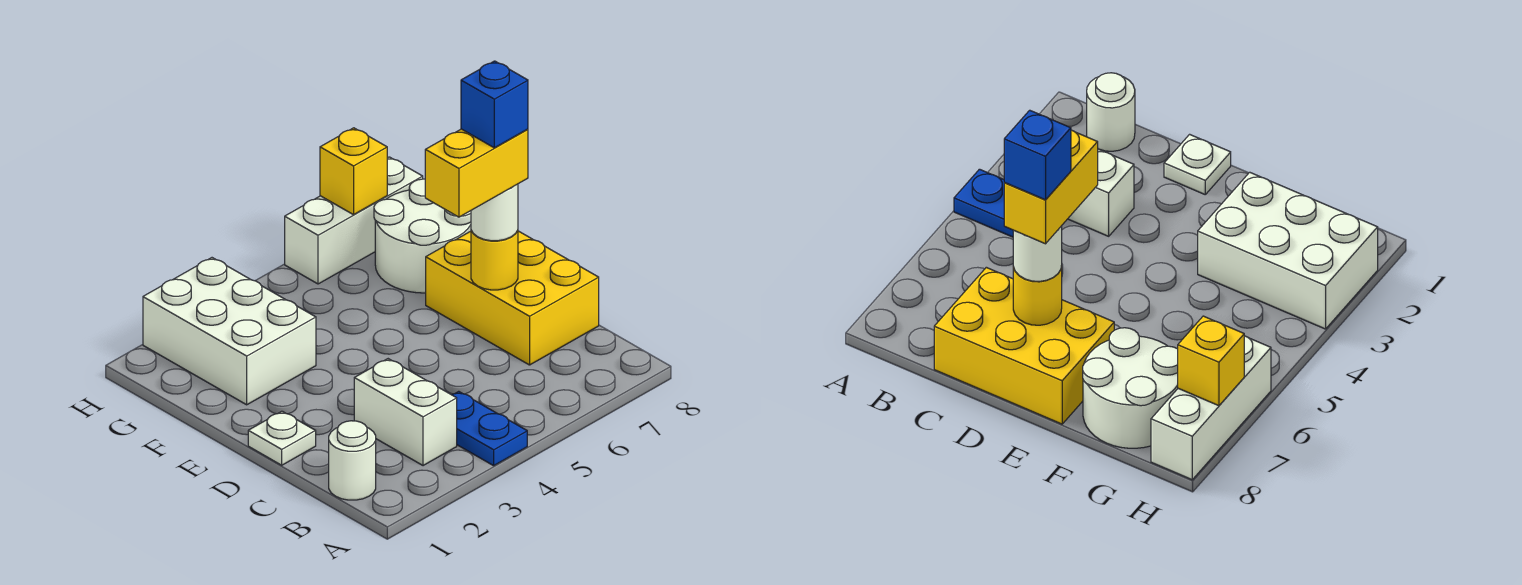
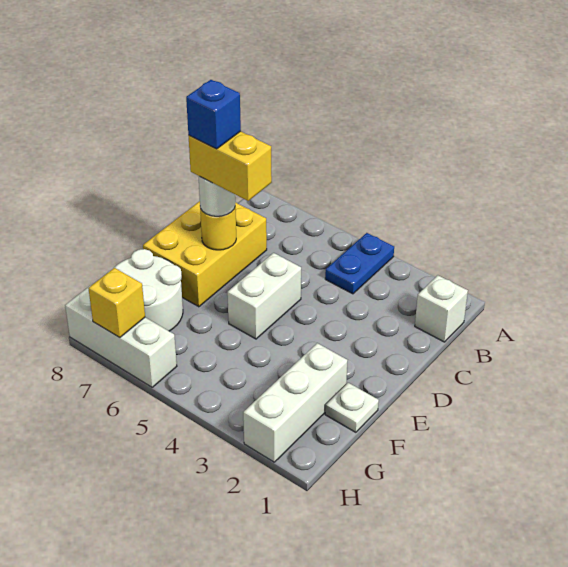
white 1x1 round brick [329,421,376,500] -> white 1x1 brick [415,275,468,342]
white 1x2 brick [354,359,457,466] -> white 1x2 brick moved to [227,253,301,339]
white 1x1 plate [248,411,316,465] -> white 1x1 plate moved to [325,383,379,432]
white 2x3 brick [143,258,316,405] -> white 1x3 brick [243,343,347,462]

